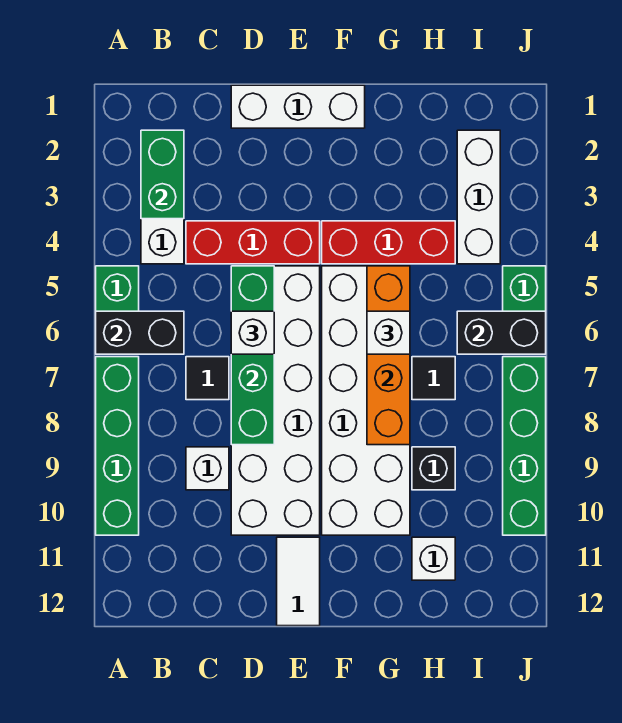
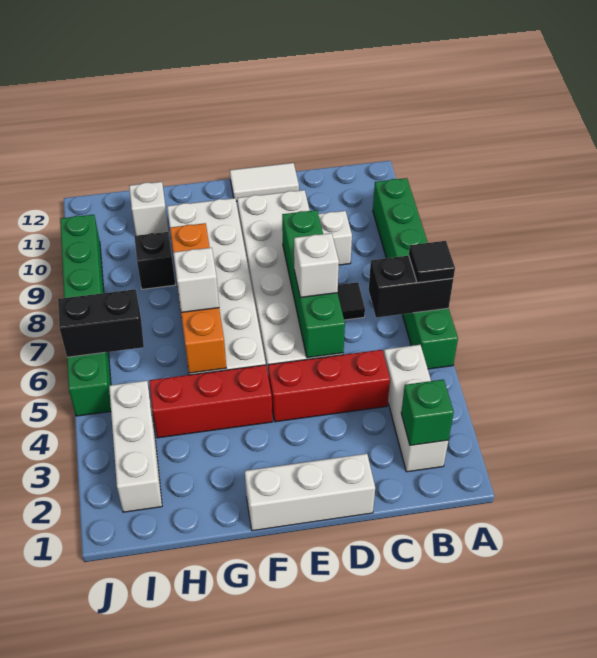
green 1x2 brick [141,130,184,219] -> green 1x1 brick [401,379,454,446]
white 1x2 tile [277,537,320,626] -> white 1x2 tile turned to [230,163,299,201]
black 1x1 tile [412,357,455,400] -> black 1x1 tile moved to [409,241,455,283]

